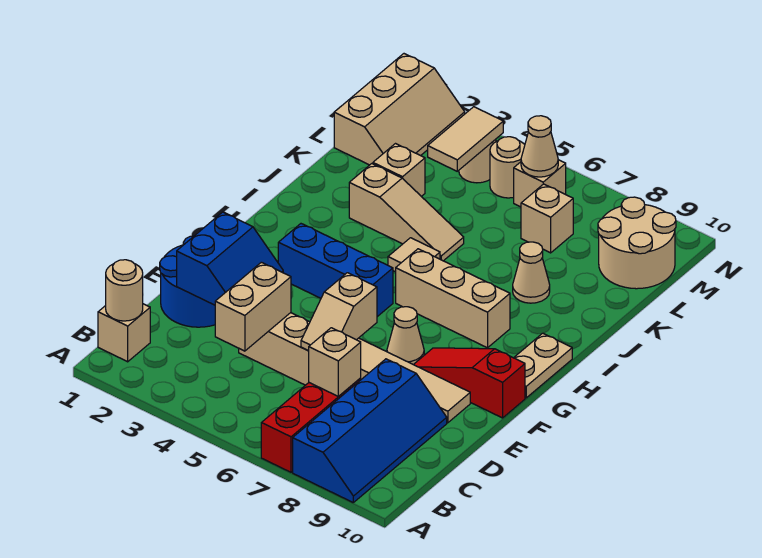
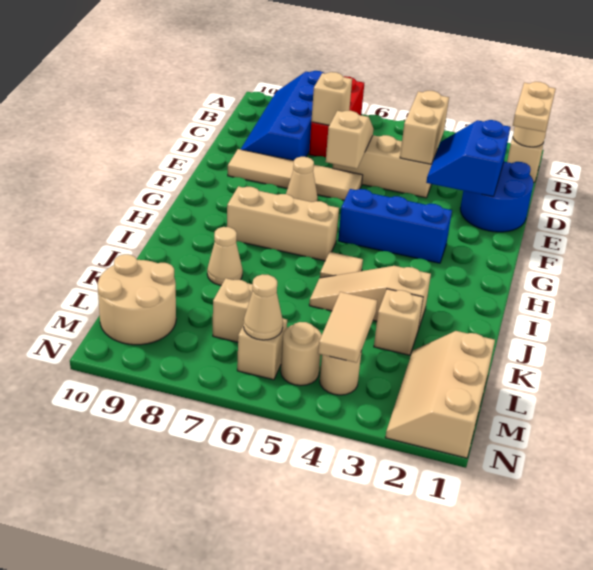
red 1x3 slope [414,348,525,418] -> none
tan 1x2 plate [514,333,572,398] -> tan 1x2 plate moved to [513,82,556,132]

